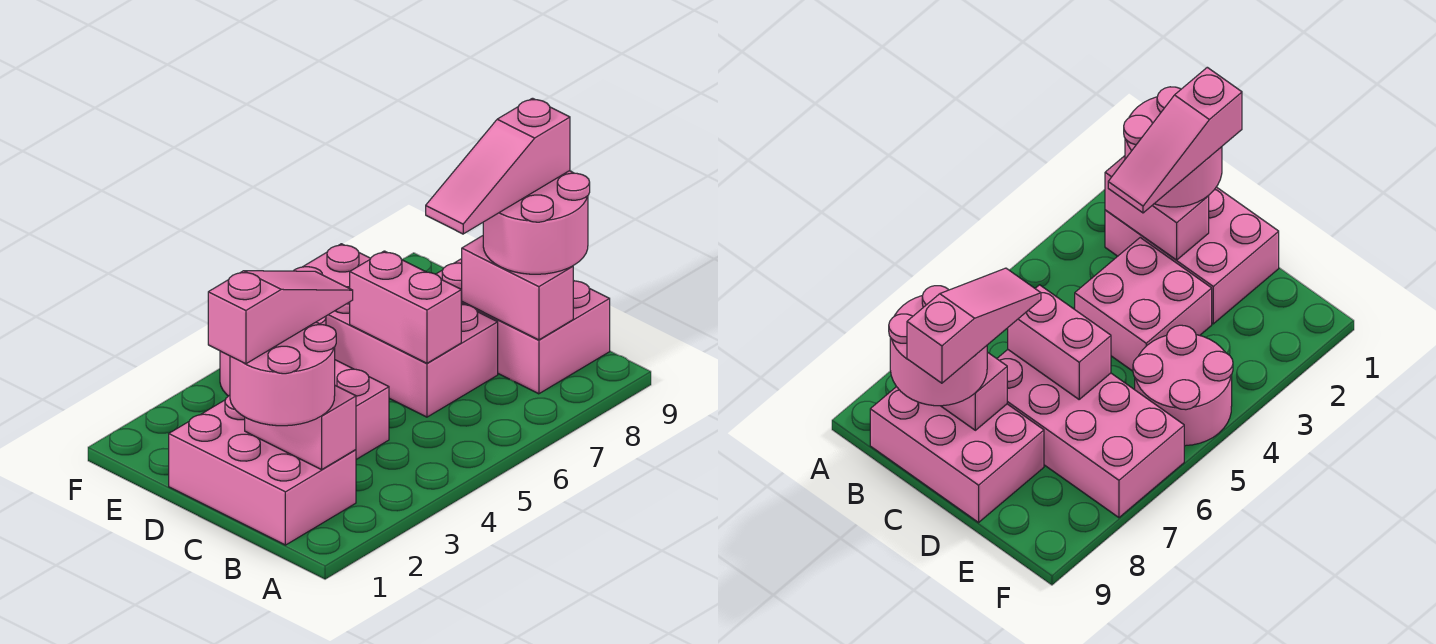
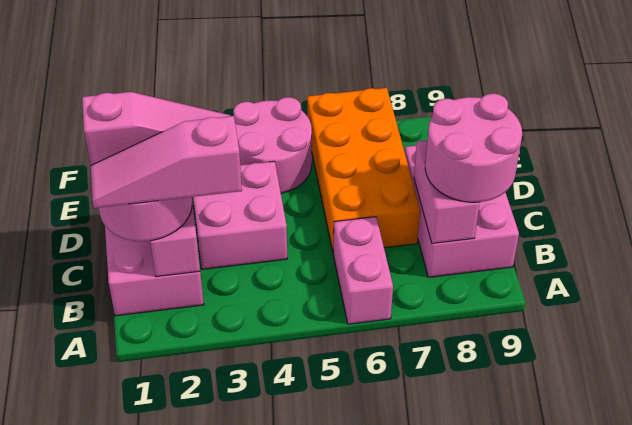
pink 2x4 brick [294,244,498,417] -> orange 2x4 brick [307,88,420,251]
pink 1x2 brick [350,251,461,363] -> pink 1x2 brick moved to [333,217,393,324]
pink 1x3 slope [426,98,570,234] -> pink 1x3 slope moved to [91,116,242,208]

